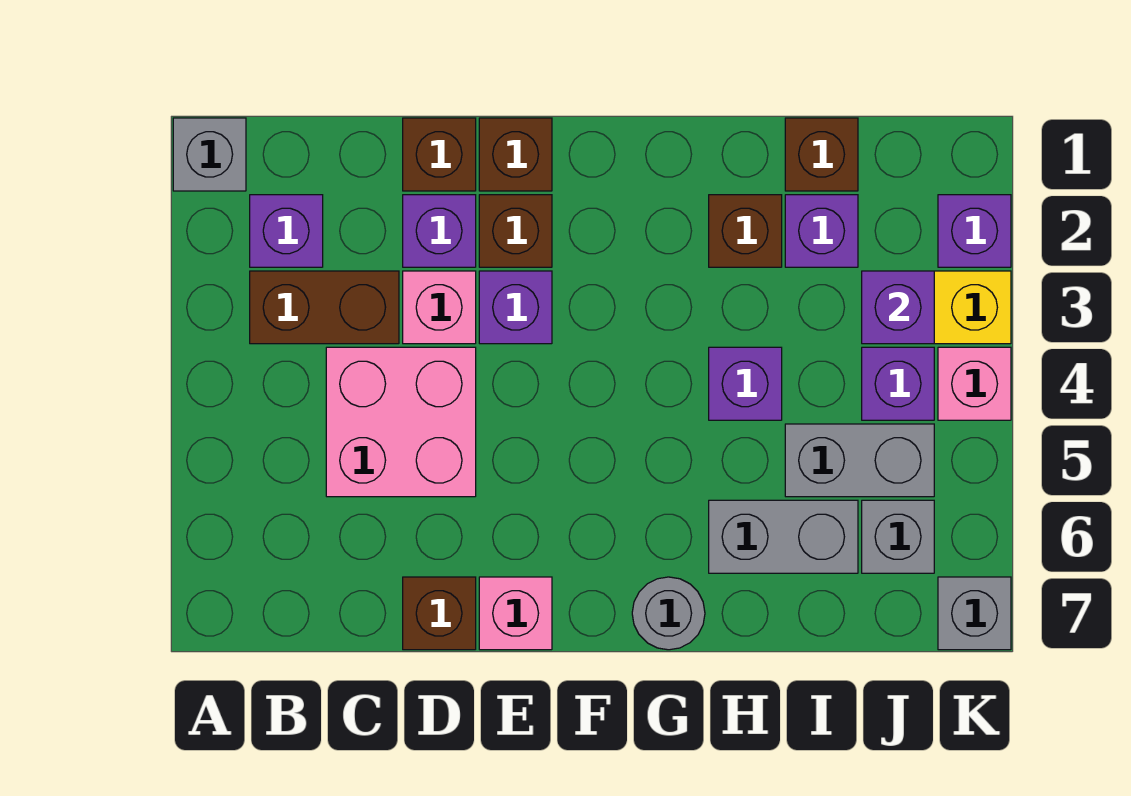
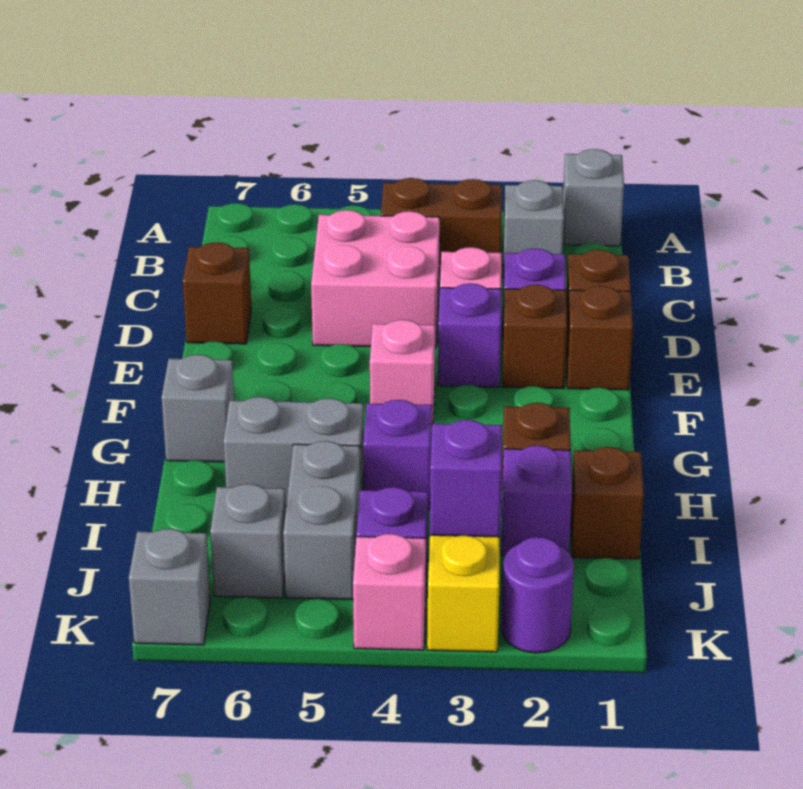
purple 1x1 brick [250,195,323,267] -> grey 1x1 brick [503,180,564,278]
brown 1x2 brick [250,271,399,344] -> brown 1x2 brick turned to [381,178,502,276]
pink 1x1 brick [479,577,552,650] -> pink 1x1 brick moved to [370,320,435,424]
grey 1x1 round brick [632,577,705,650] -> grey 1x1 brick [162,355,234,462]
grey 1x2 brick [709,500,858,573] -> grey 1x2 brick turned to [224,397,364,506]
purple 1x1 brick [938,195,1011,267] -> purple 1x1 round brick [501,537,574,653]

